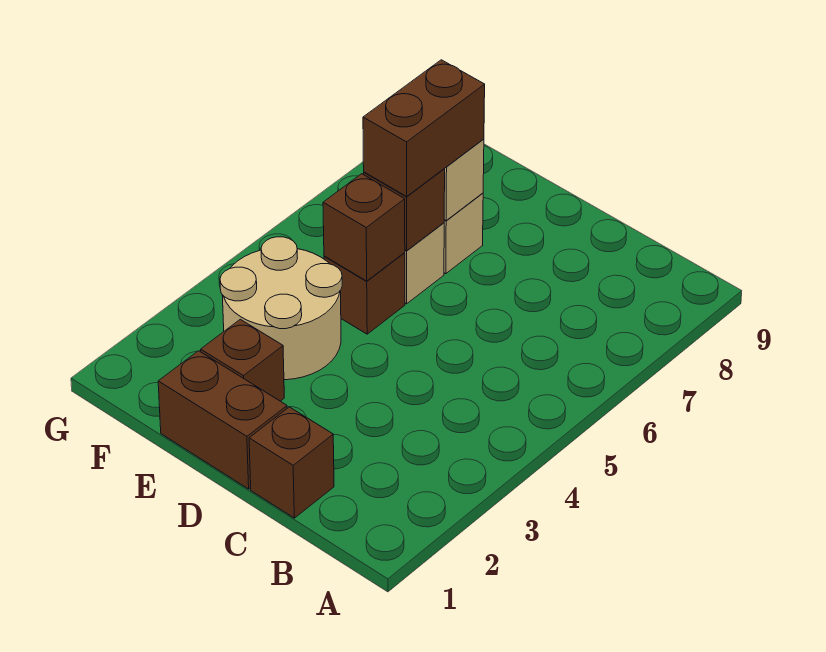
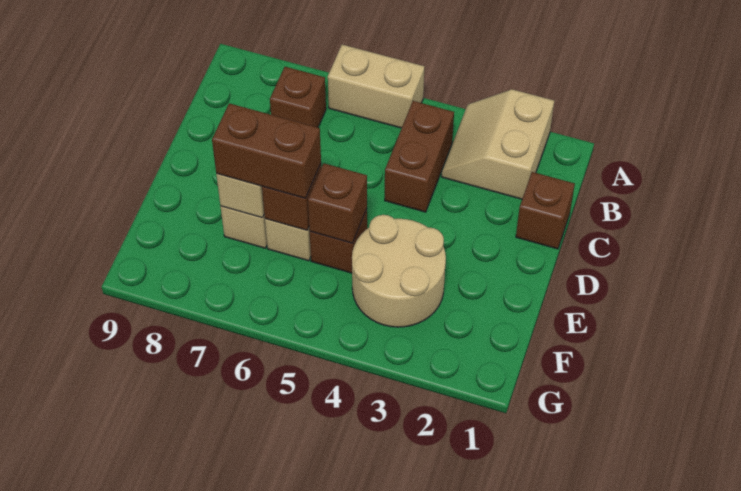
none -> tan 2x2 slope [442,89,554,199]
none -> tan 1x2 brick [328,45,424,128]
brown 1x2 brick [158,351,287,489] -> brown 1x2 brick moved to [385,101,454,212]
brown 1x1 brick [201,319,284,401] -> brown 1x1 brick moved to [270,67,326,127]

